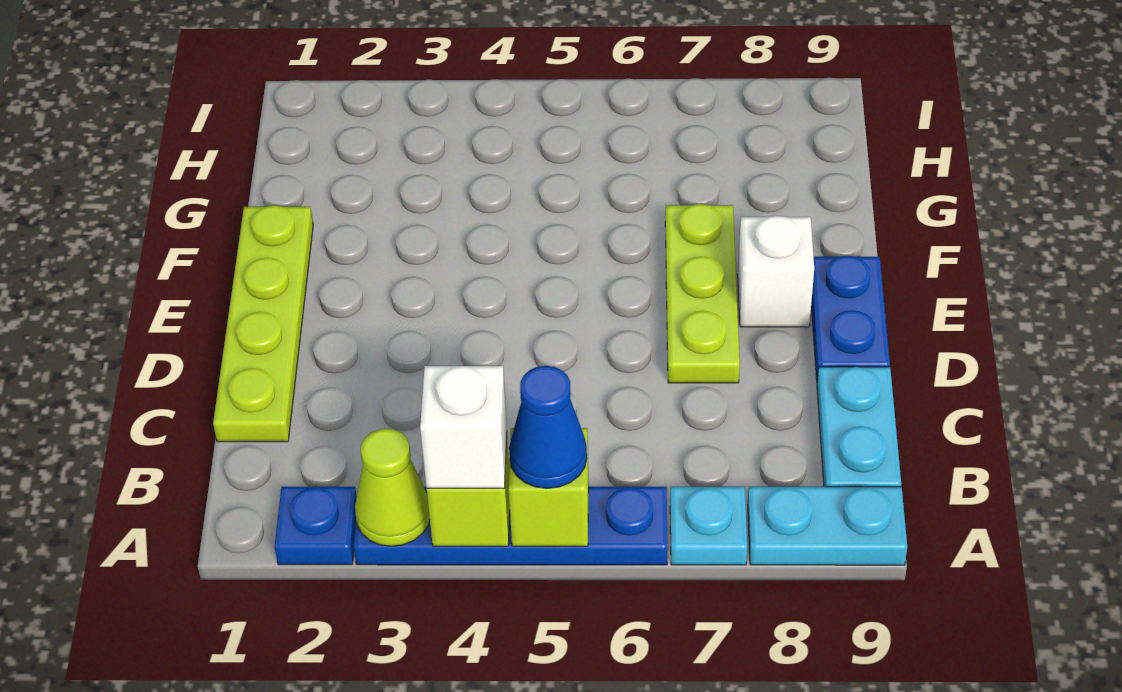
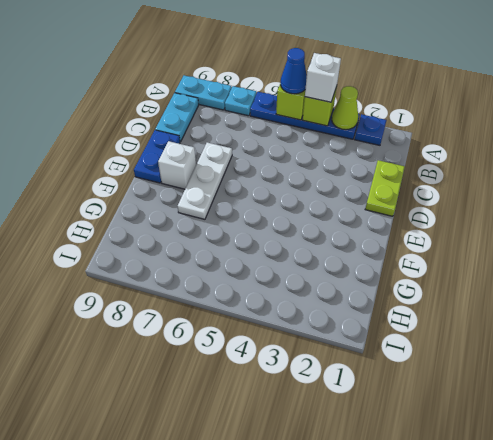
lime 1x4 plate [213,205,313,442] -> lime 1x2 plate [365,160,405,216]
lime 1x3 plate [665,204,740,383] -> white 1x3 plate [178,143,232,219]

